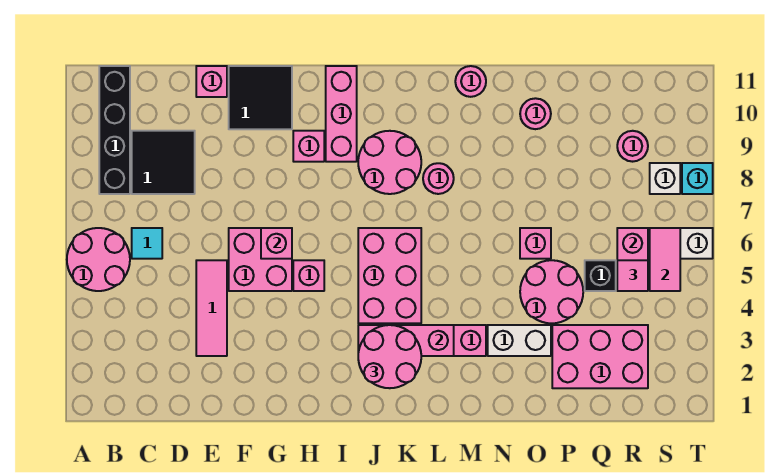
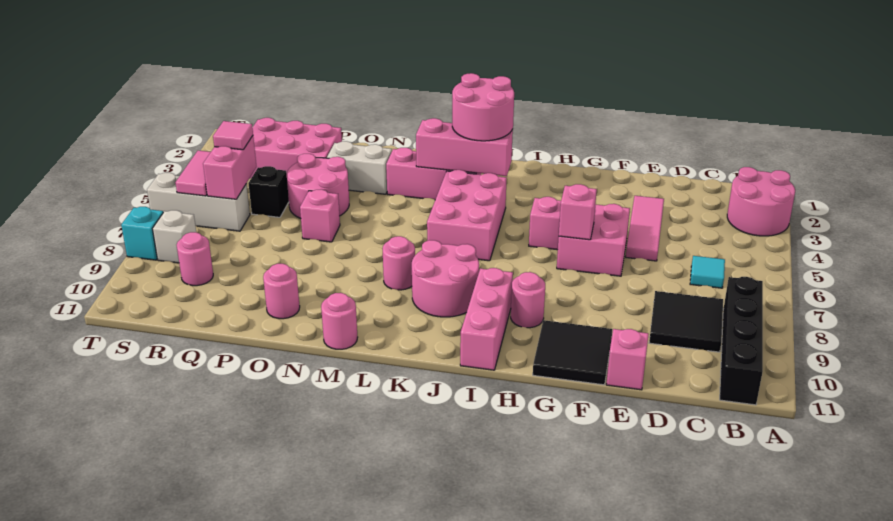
pink 2x2 round brick [67,228,130,291] -> pink 2x2 round brick moved to [727,167,795,236]
pink 1x1 brick [293,131,324,162] -> pink 1x1 round brick [511,272,545,328]

